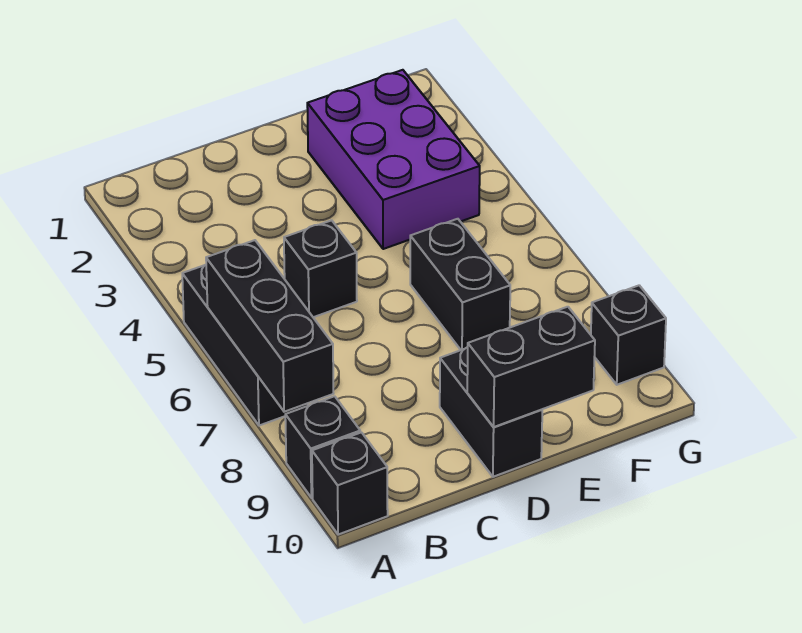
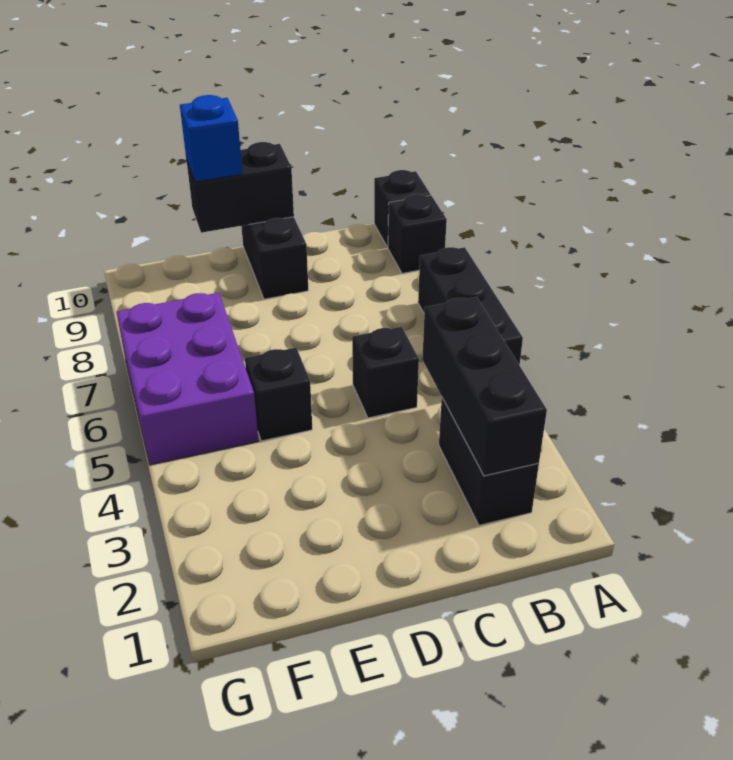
black 1x3 brick [206,240,334,412] -> black 1x3 brick moved to [422,297,547,476]
purple 2x3 brick [307,70,480,249] -> purple 2x3 brick moved to [117,293,258,465]
black 1x2 brick [410,219,510,350] -> black 1x2 brick moved to [439,398,539,525]
none -> blue 1x1 brick [180,95,242,182]
black 1x1 brick [591,285,666,385] -> black 1x1 brick moved to [245,348,312,441]

